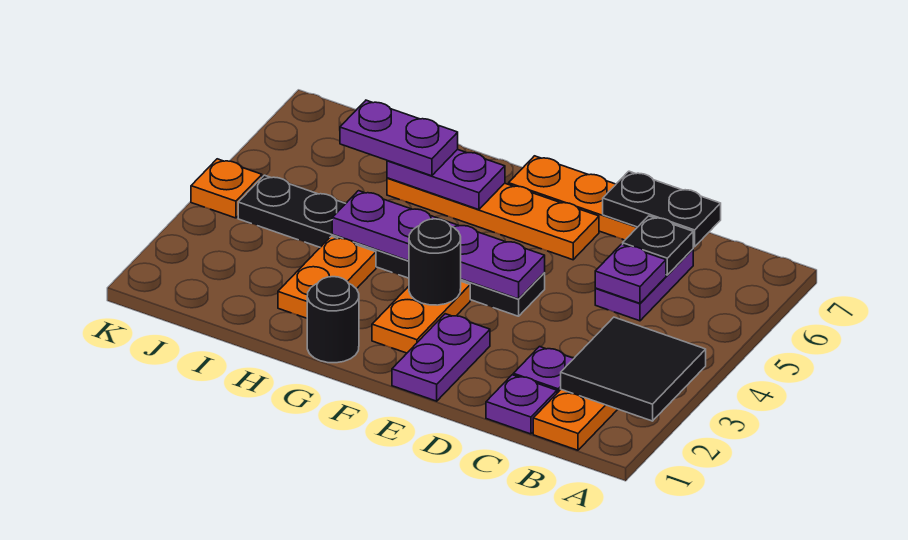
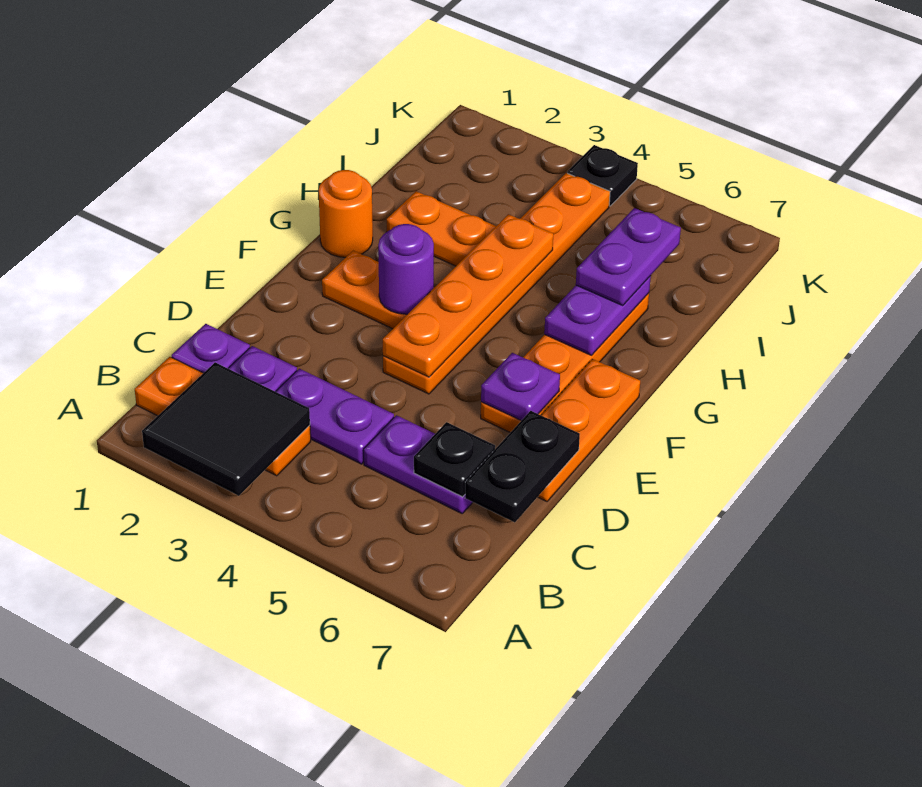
purple 1x1 plate [595,244,666,303] -> purple 1x1 plate moved to [481,353,560,420]
purple 1x2 plate [392,314,490,401] -> purple 1x2 plate moved to [276,369,394,464]
black 1x6 plate [238,175,545,316] -> orange 1x6 plate [383,173,610,394]
purple 1x4 plate [332,191,545,299] -> orange 1x4 plate [383,214,553,377]
black 1x1 round brick [409,219,461,305] -> purple 1x1 round brick [378,224,434,314]
black 1x1 round brick [307,277,359,363] -> orange 1x1 round brick [319,170,373,257]
orange 1x1 plate [191,159,262,218] -> black 1x1 plate [567,145,638,206]

